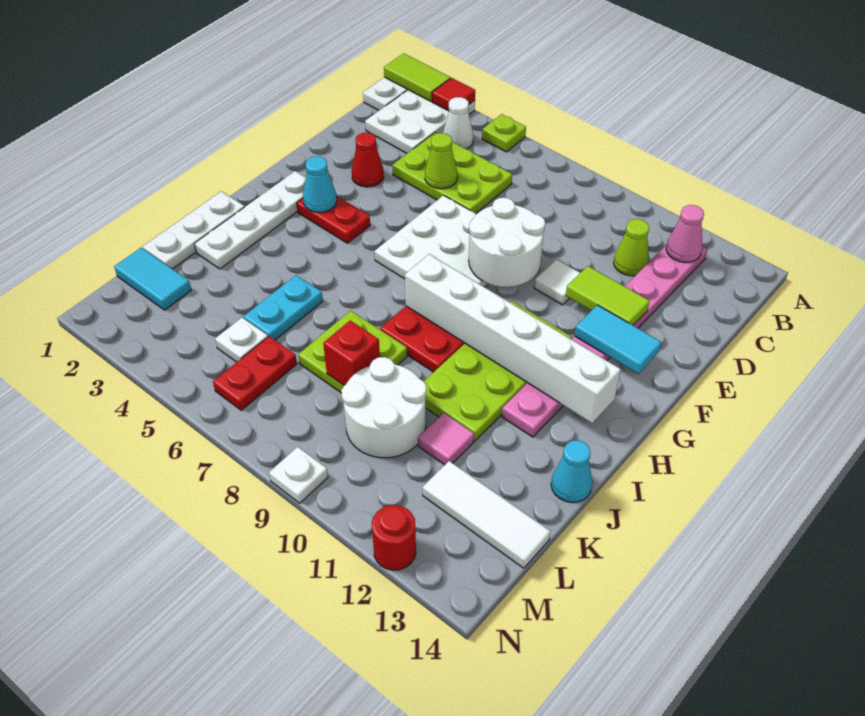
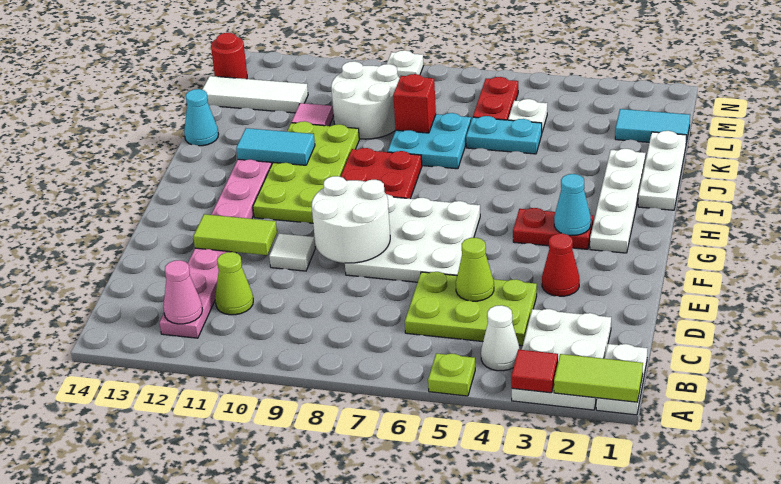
cyan 1x2 tile [574,305,661,374] -> cyan 1x2 tile moved to [236,128,315,165]
white 1x6 brick [405,254,621,423] -> none
cyan 1x2 plate [243,275,323,340] -> cyan 1x2 plate turned to [466,116,542,154]
lime 2x2 plate [298,311,407,393] -> cyan 2x2 plate [388,113,471,169]
red 1x1 round brick [372,505,416,570] -> red 1x1 round brick moved to [211,33,247,79]

